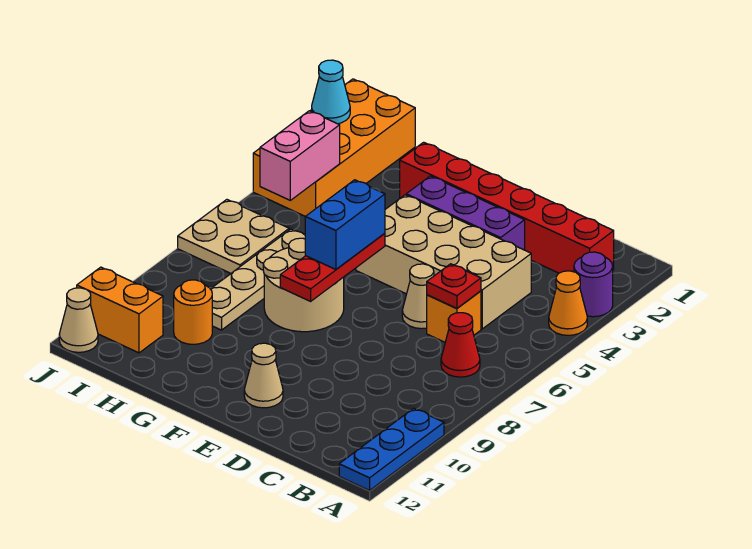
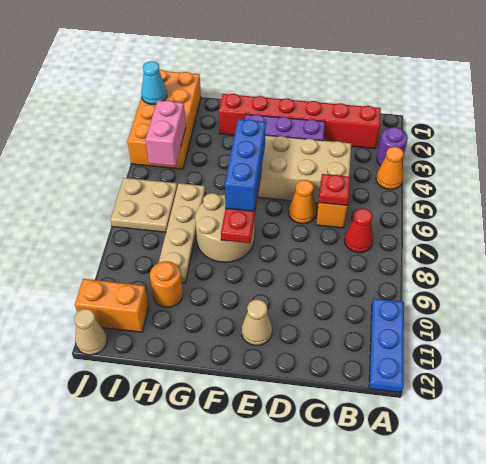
tan 1x1 cone [402,264,434,329] -> orange 1x1 cone [289,180,316,224]
blue 1x2 brick [305,180,385,270] -> blue 1x3 brick [225,119,266,211]

